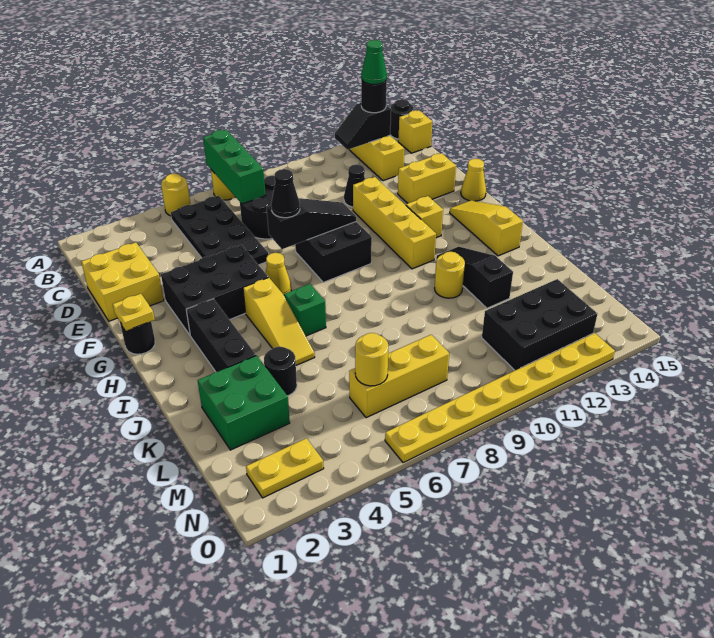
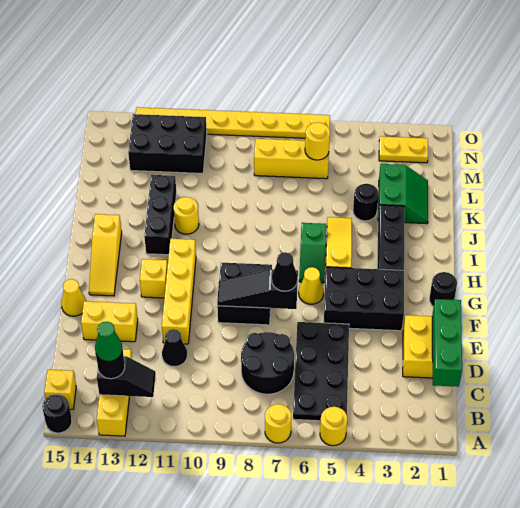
green 1x3 brick [203,130,266,204] -> green 1x3 brick moved to [432,299,462,387]
yellow 1x1 plate [113,294,155,331] -> none
black 1x3 slope [436,247,513,308] -> black 1x3 brick [144,175,176,255]
green 2x2 brick [198,356,290,450] -> green 2x2 slope [378,164,428,224]

